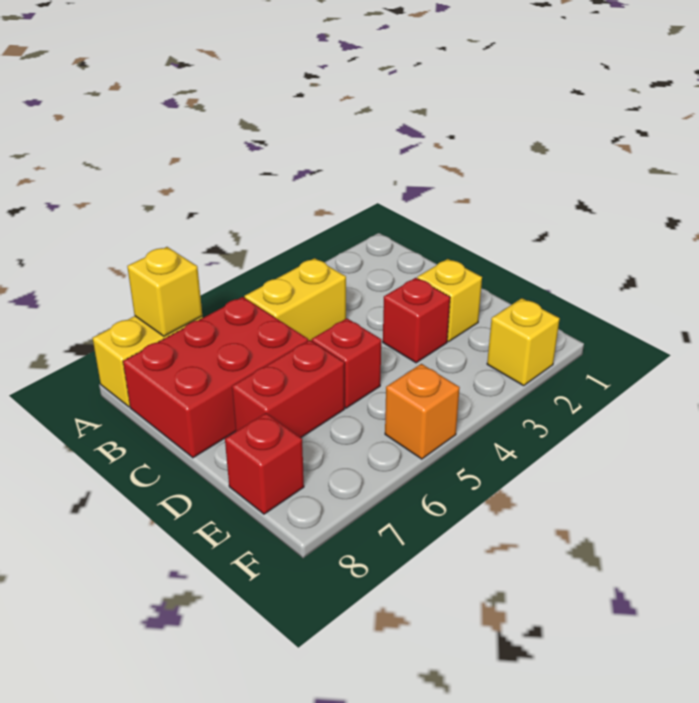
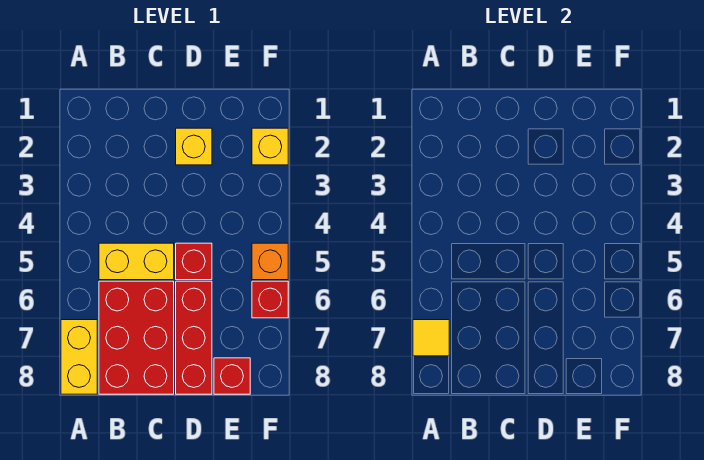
yellow 1x1 brick [127,247,202,336] -> yellow 1x1 tile [413,320,449,356]
yellow 1x2 brick [244,258,346,341] -> yellow 1x2 brick turned to [99,243,174,280]
red 1x1 brick [383,278,450,363] -> red 1x1 brick moved to [252,281,288,318]
red 1x2 brick [232,340,345,438] -> red 1x3 brick [176,281,212,394]

